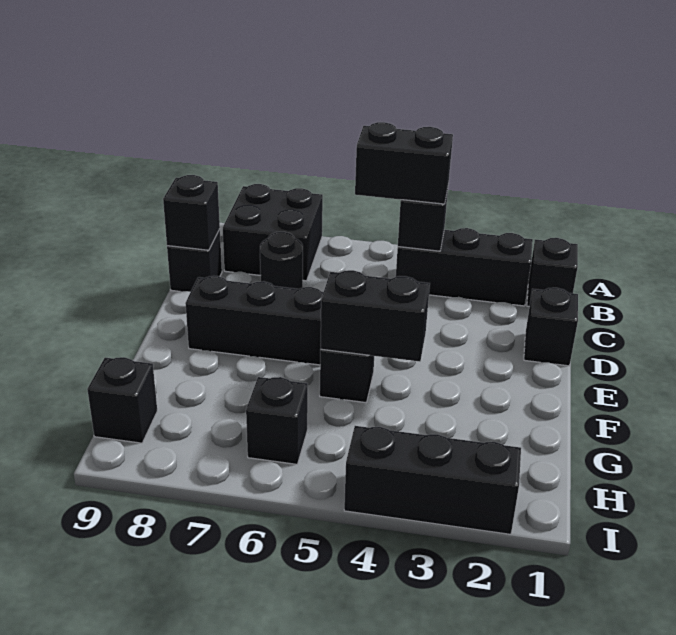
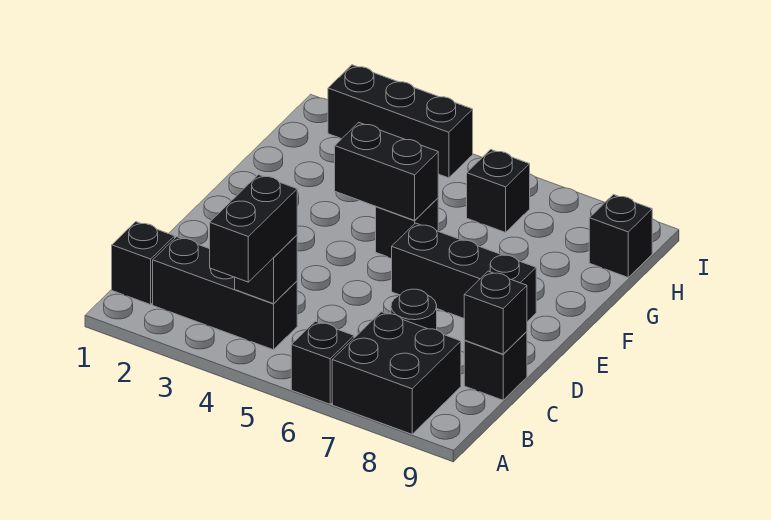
black 1x2 brick [355,122,453,204] -> black 1x2 brick turned to [210,175,297,282]
black 1x1 brick [524,288,578,366] -> black 1x1 brick moved to [291,321,354,404]

